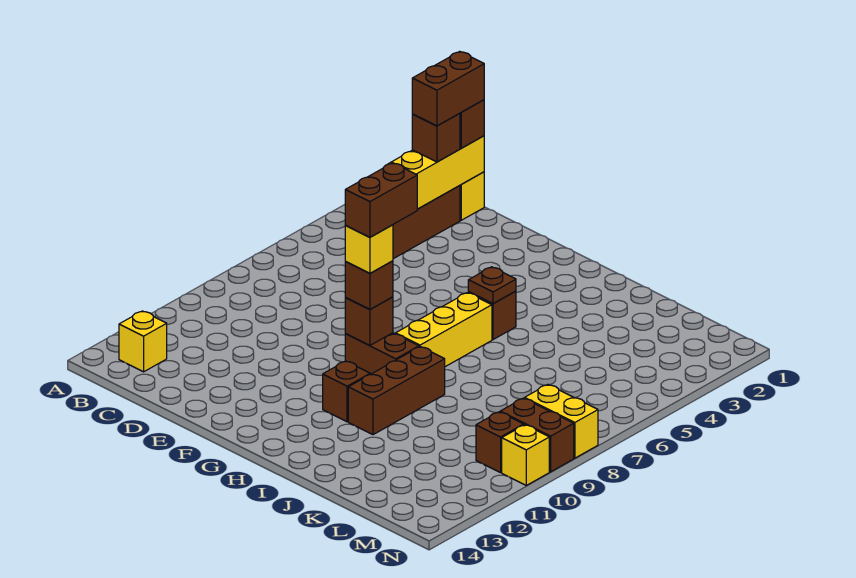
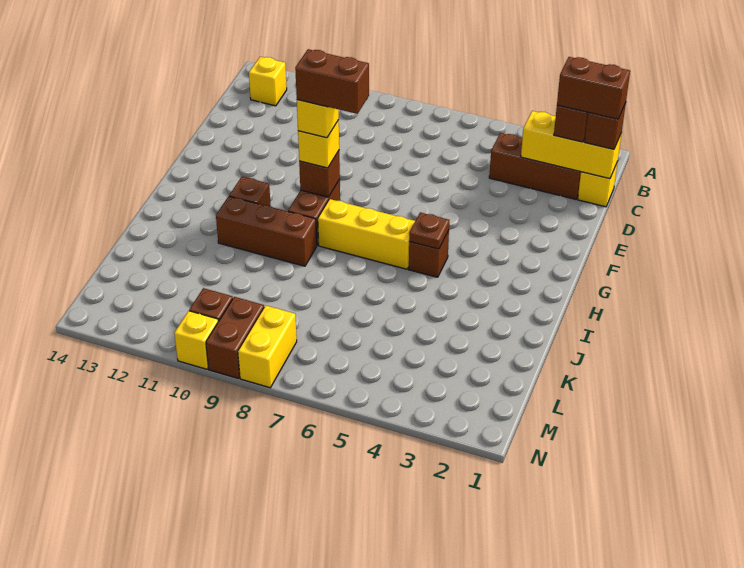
brown 1x1 brick [345,261,393,309] -> yellow 1x1 brick [298,120,339,168]

